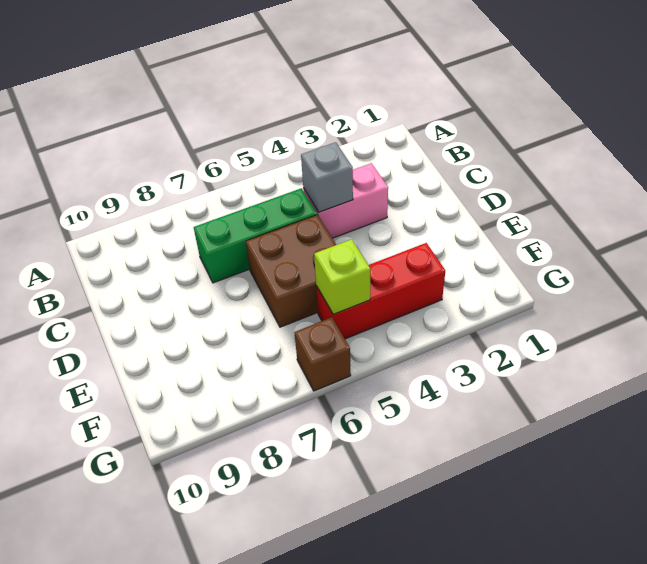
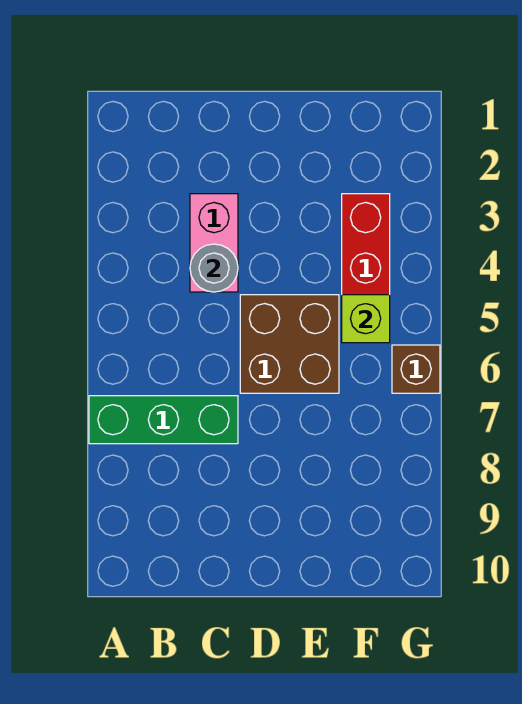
grey 1x1 brick [301,142,353,212] -> grey 1x1 round brick [190,244,238,292]
green 1x3 brick [194,188,317,283] -> green 1x3 brick turned to [89,396,238,444]

